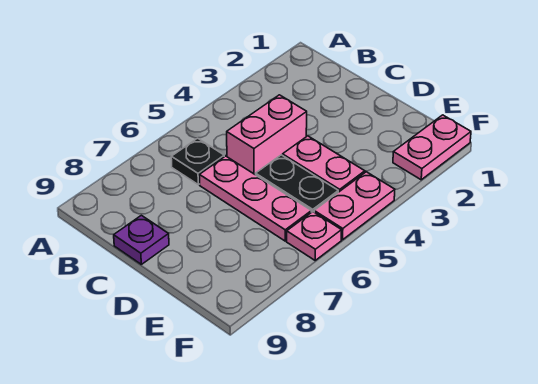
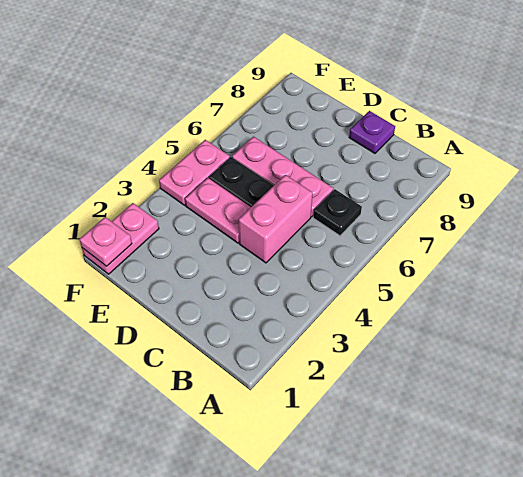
pink 1x1 plate [287,212,342,260] -> pink 1x1 plate moved to [80,217,132,266]

